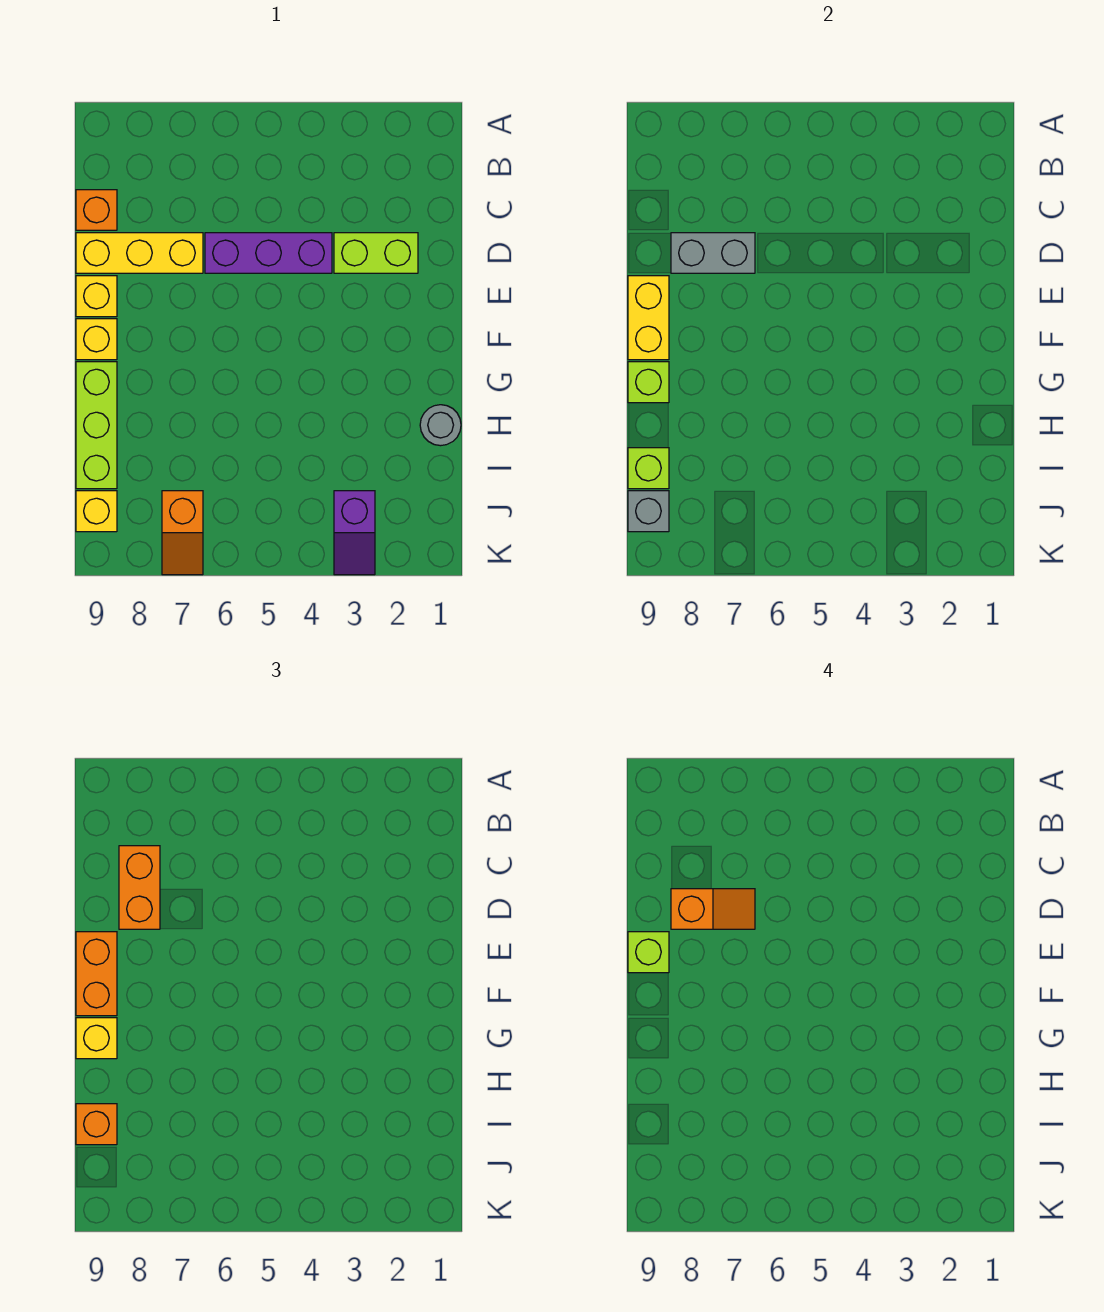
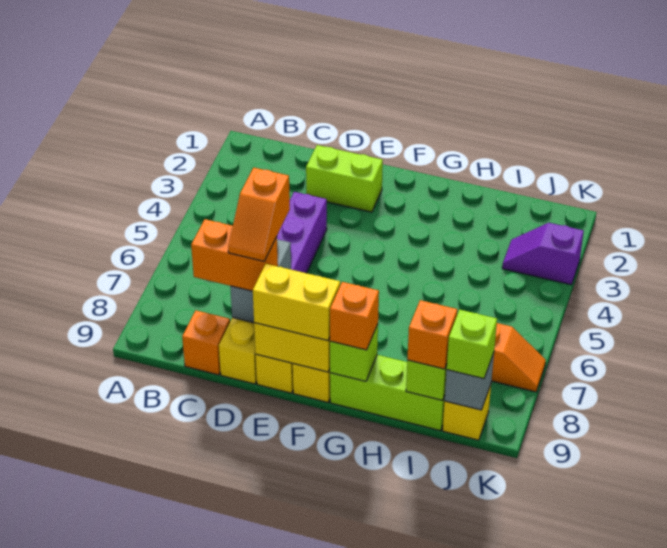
lime 1x2 brick [334,233,418,273] -> lime 1x2 brick turned to [306,145,383,212]
orange 1x2 slope [671,889,755,929] -> orange 1x2 slope turned to [228,168,290,261]
orange 1x2 brick [76,932,117,1016] -> yellow 1x2 brick [253,264,340,341]
lime 1x1 brick [628,932,669,973] -> lime 1x1 brick moved to [447,310,497,379]
yellow 1x1 brick [76,1018,117,1059] -> orange 1x1 brick [330,282,379,350]
grey 1x1 round brick [420,405,461,446] -> none
purple 1x2 slope [334,491,375,575] -> purple 1x2 slope turned to [502,223,584,285]

